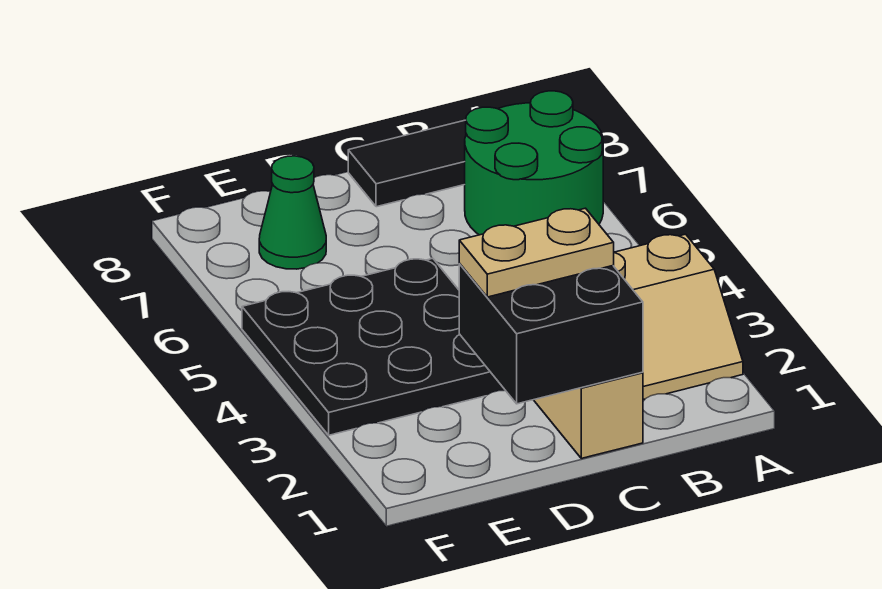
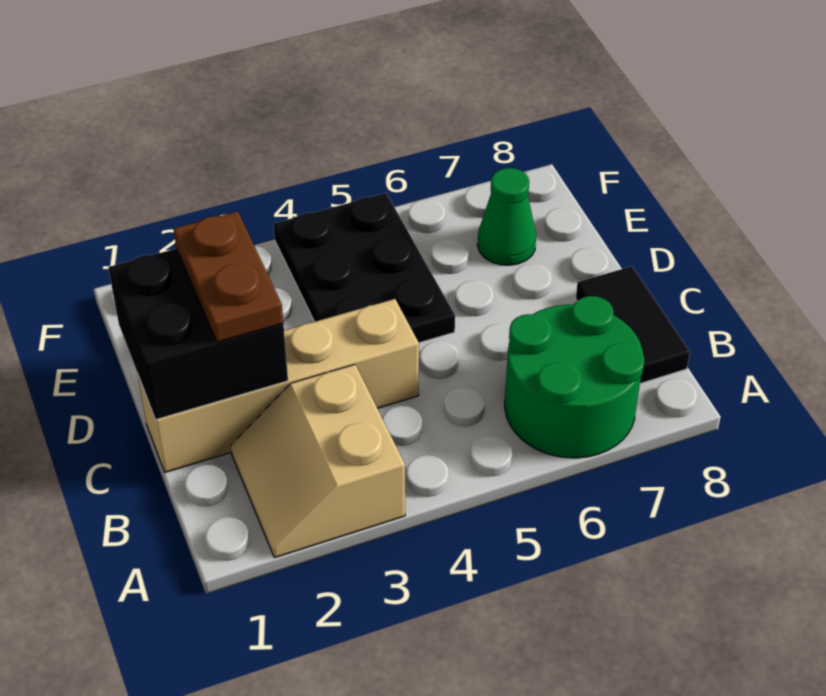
tan 1x2 plate [459,208,614,297] -> brown 1x2 plate [174,211,283,342]
black 3x3 plate [242,258,505,435] -> black 2x3 plate [273,193,455,343]

